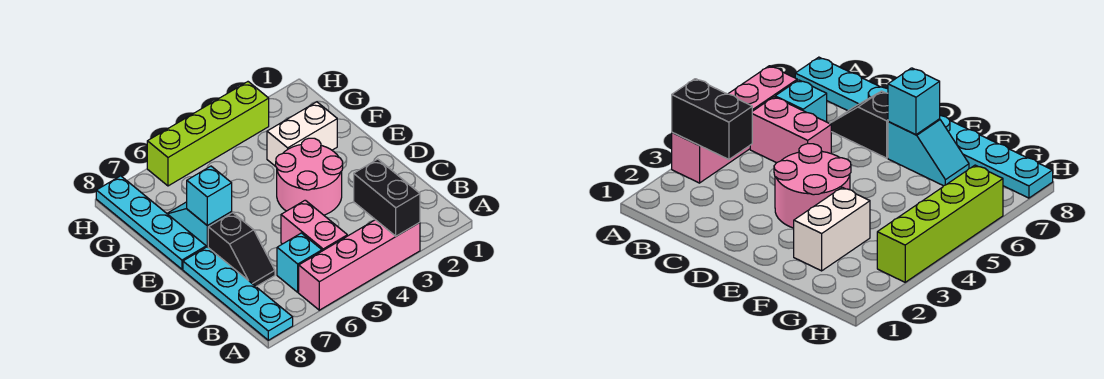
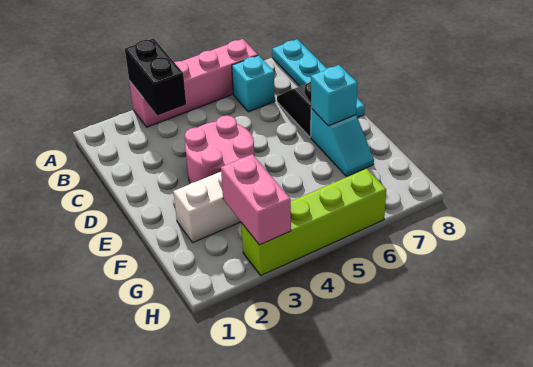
pink 1x2 brick [281,200,347,251] -> pink 1x2 brick moved to [221,154,291,245]
cyan 1x4 plate [96,176,206,269] -> none

